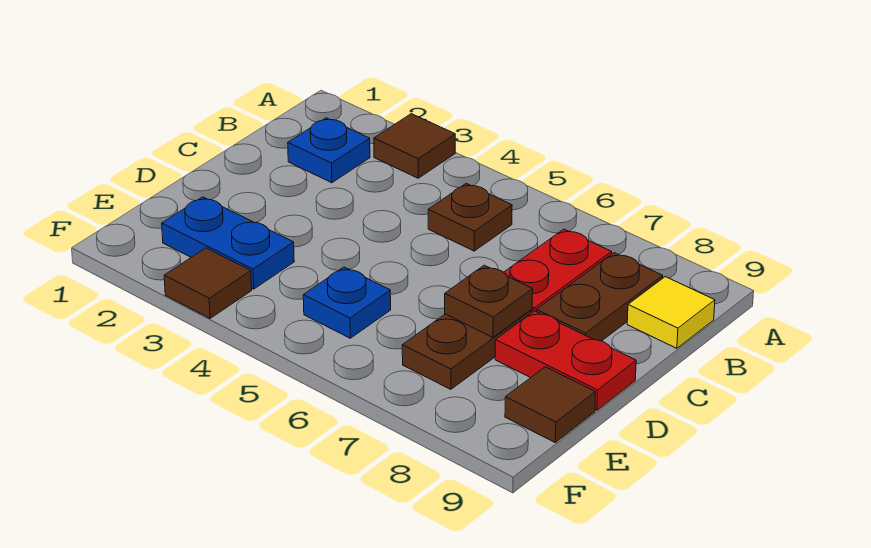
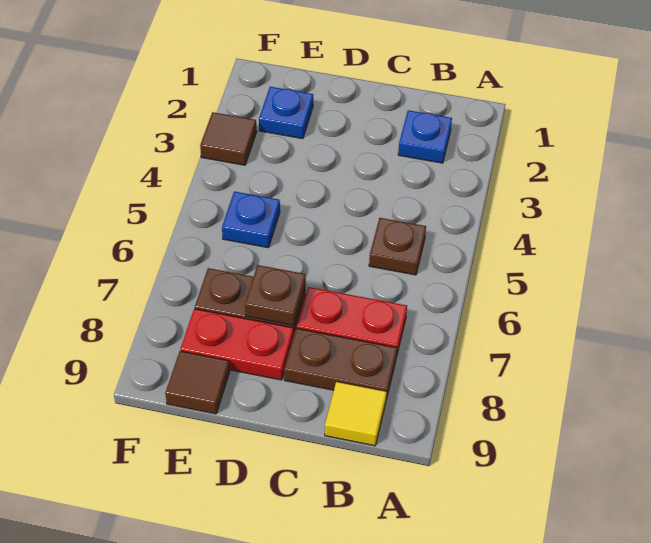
brown 1x1 tile [374,114,455,178] -> none
red 1x2 plate [495,311,636,410] -> red 1x2 plate turned to [180,309,294,380]
blue 1x2 plate [162,197,294,289] -> blue 1x1 plate [259,87,313,139]

